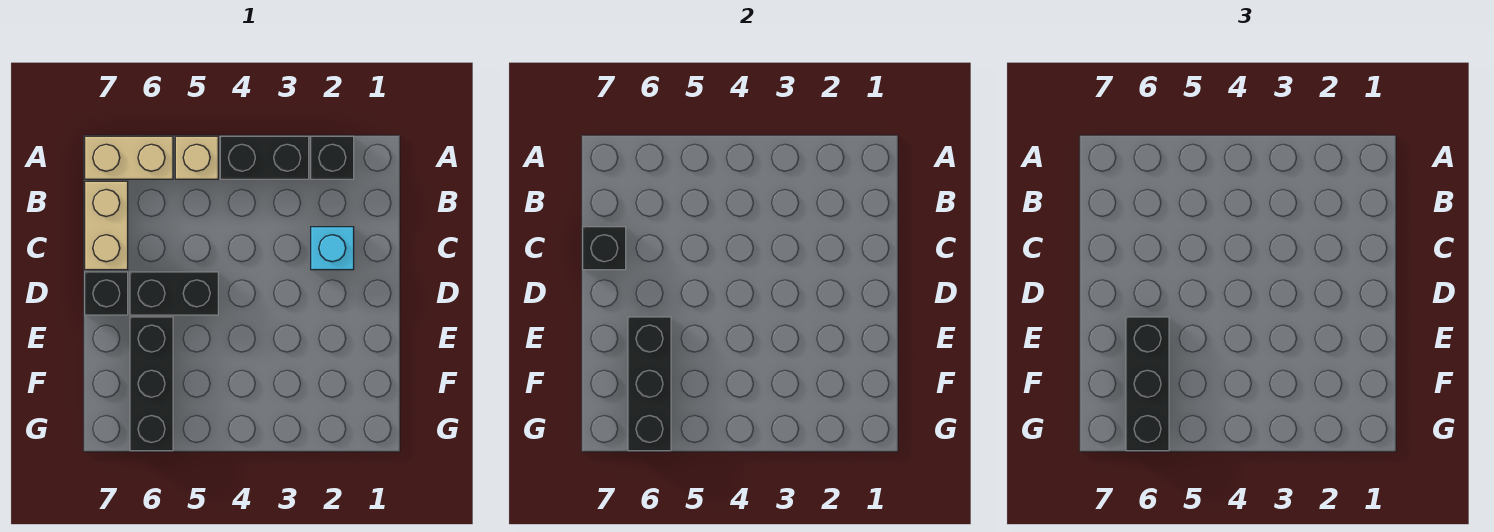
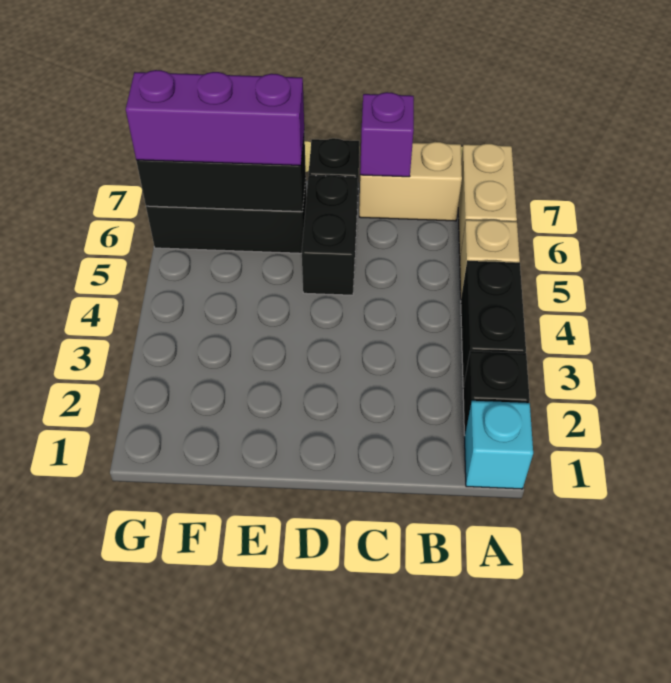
cyan 1x1 brick [311,227,354,270] -> cyan 1x1 brick moved to [465,401,533,489]
black 1x1 brick [583,227,626,270] -> purple 1x1 brick [360,92,414,177]
black 1x3 brick [1126,317,1169,451] -> purple 1x3 brick [126,70,304,165]

